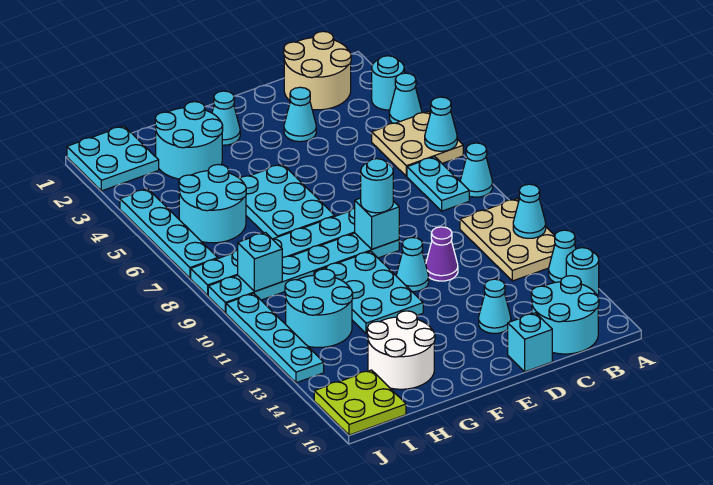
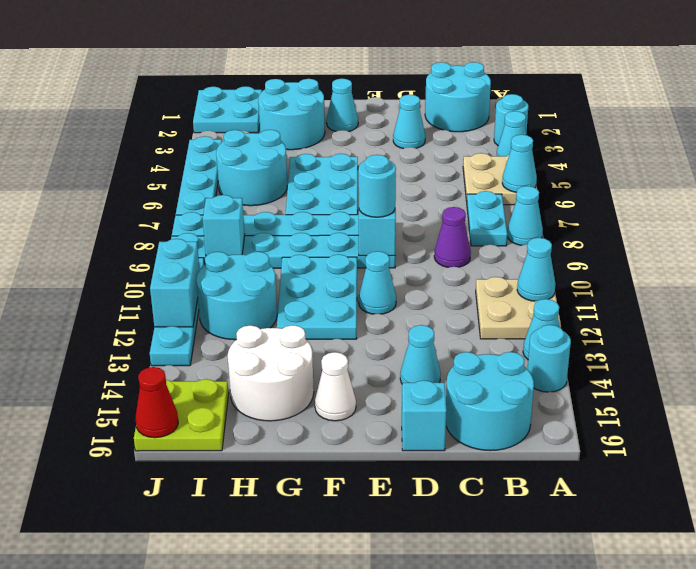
tan 2x3 plate [460,199,555,281] -> tan 2x2 plate [476,277,561,339]
tan 2x2 round brick [284,31,351,110] -> cyan 2x2 round brick [425,62,491,132]
purple 1x1 cone [426,227,458,281] -> purple 1x1 cone moved to [434,207,471,267]
none -> white 1x1 cone [315,352,356,421]
none -> cyan 1x2 brick [150,239,199,327]
none -> red 1x1 cone [135,367,178,438]

